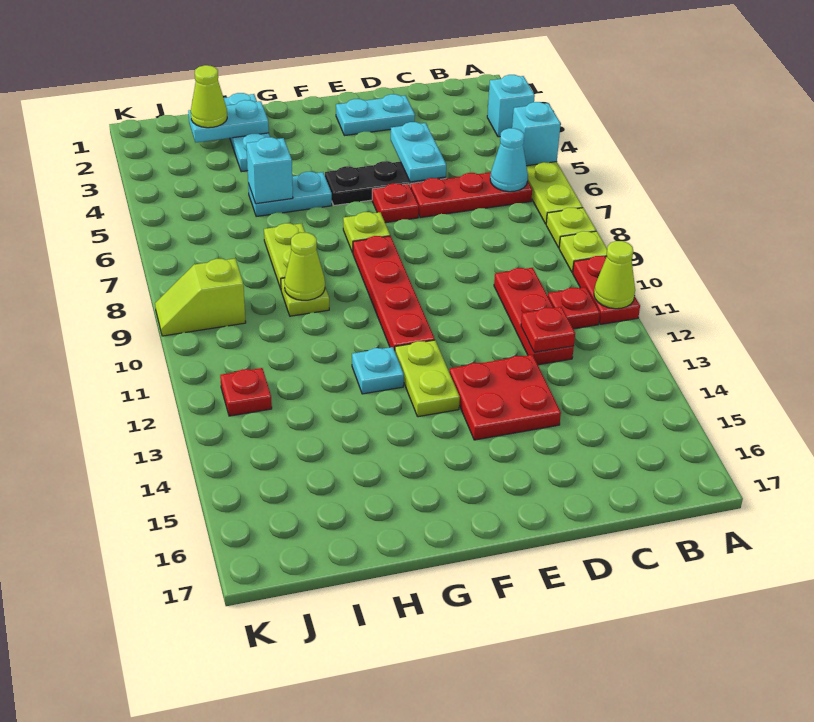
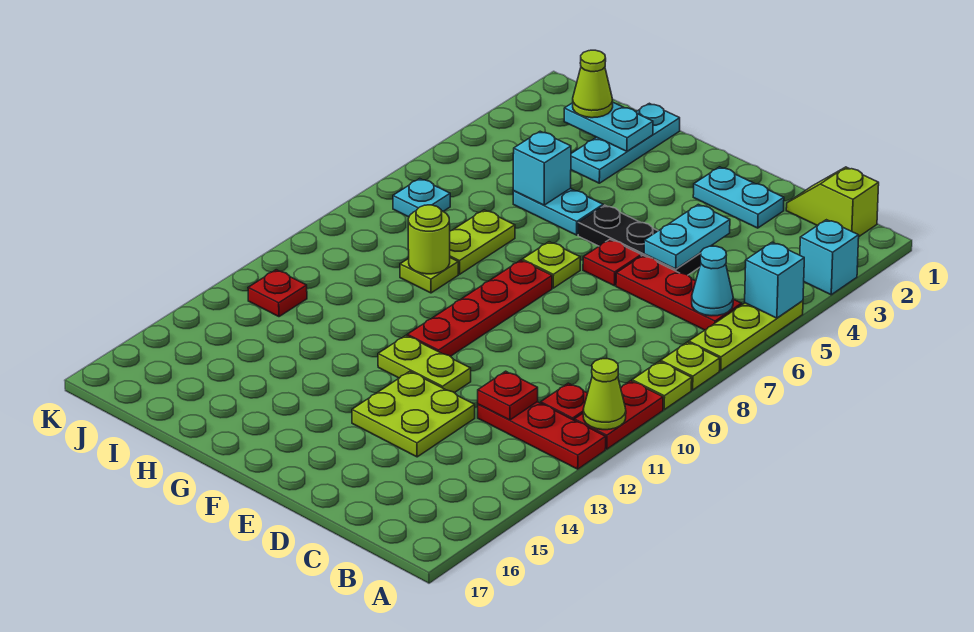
red 1x3 plate [494,268,574,365] -> red 1x3 plate turned to [478,402,606,469]
red 2x2 plate [449,355,561,440] -> lime 2x2 plate [352,371,475,457]
lime 1x2 plate [395,340,460,417] -> lime 1x2 plate turned to [378,336,471,393]
cyan 1x1 plate [352,347,404,394] -> cyan 1x1 plate moved to [393,179,450,217]
lime 1x1 cone [284,233,325,300] -> lime 1x1 round brick [408,205,450,274]
lime 1x2 slope [155,258,246,336] -> lime 1x2 slope moved to [786,167,879,236]

